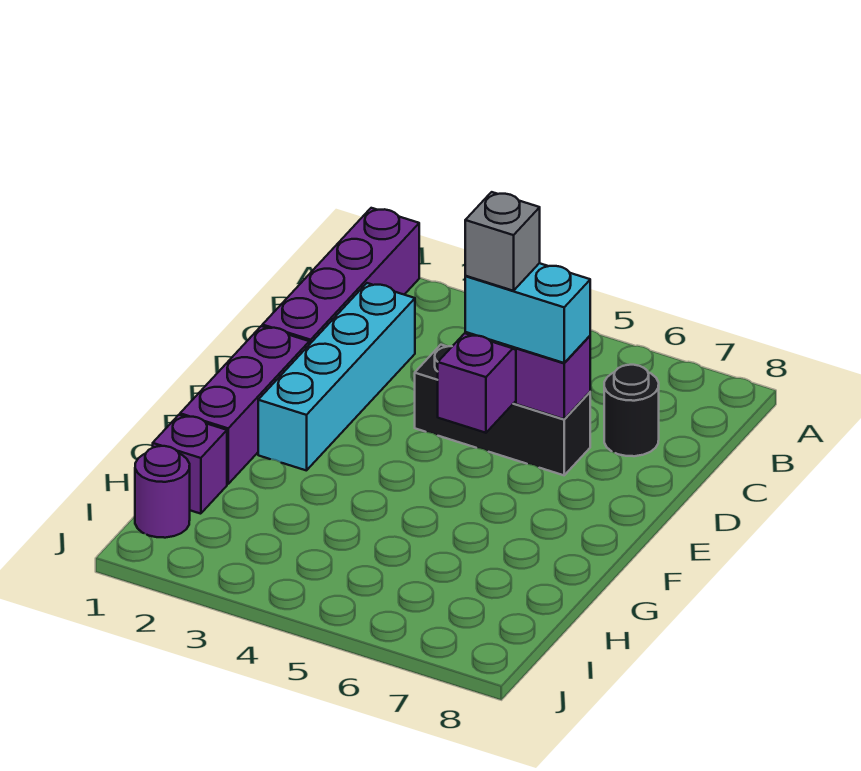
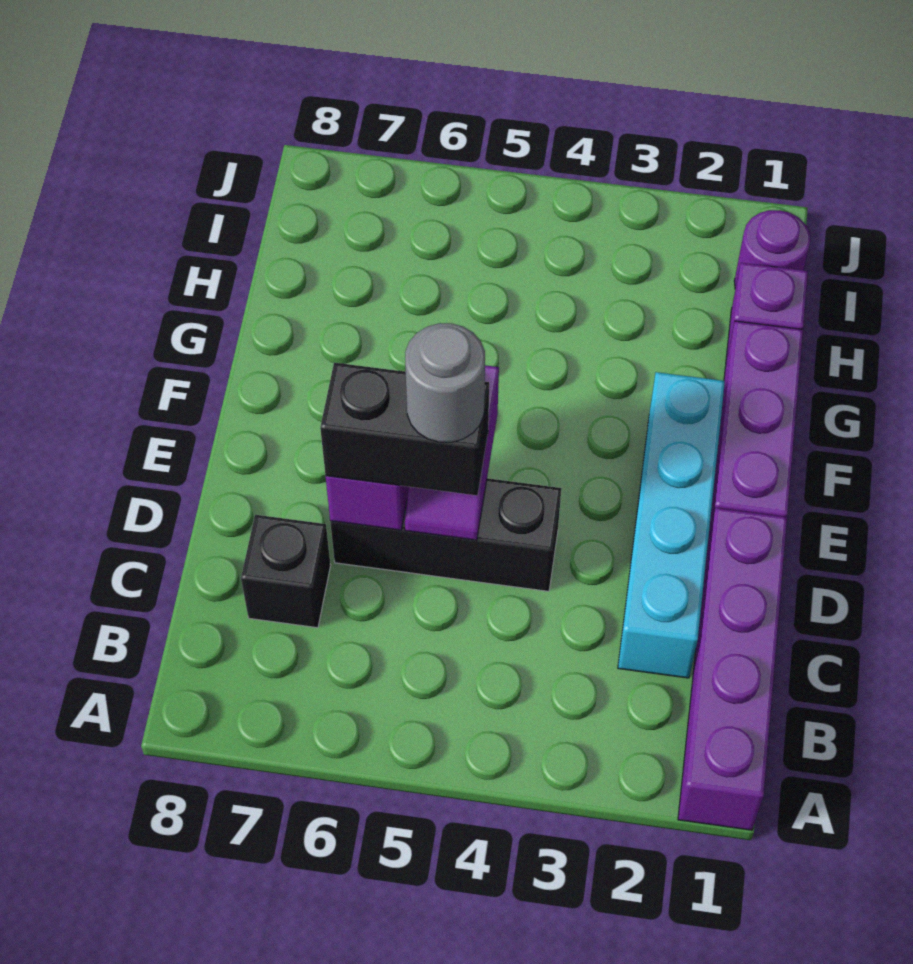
black 1x1 round brick [604,365,659,456] -> black 1x1 brick [241,515,331,628]
cyan 1x2 brick [465,263,590,363] -> black 1x2 brick [320,363,489,495]
grey 1x1 brick [465,192,540,291] -> grey 1x1 round brick [405,323,485,442]

